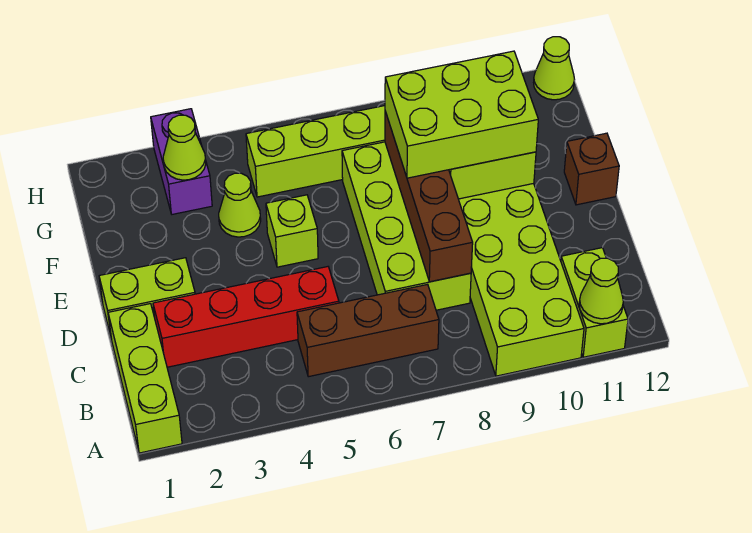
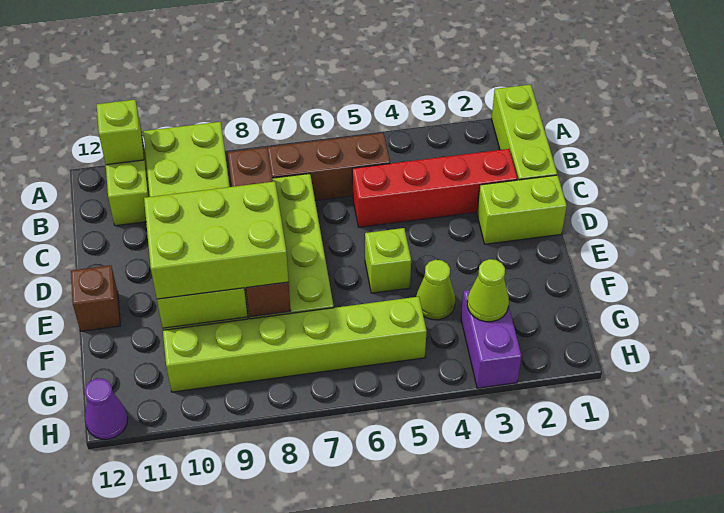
lime 1x1 cone [579,258,623,324] -> lime 1x1 brick [97,100,144,165]
lime 1x1 cone [534,37,575,100] -> purple 1x1 cone [85,378,128,439]

